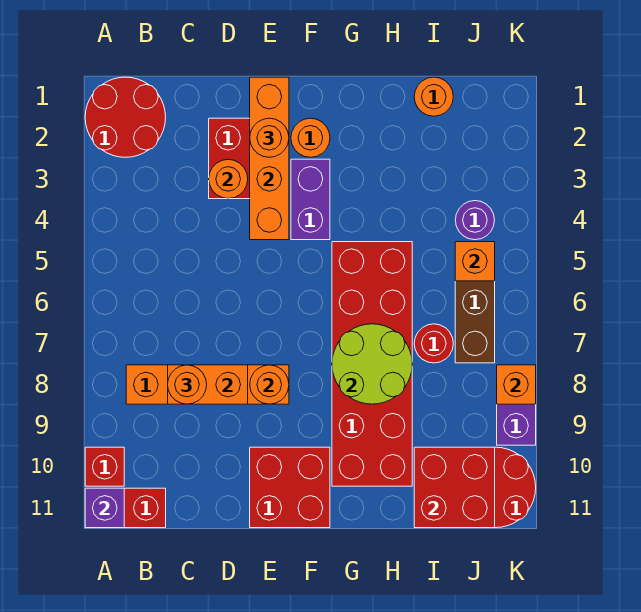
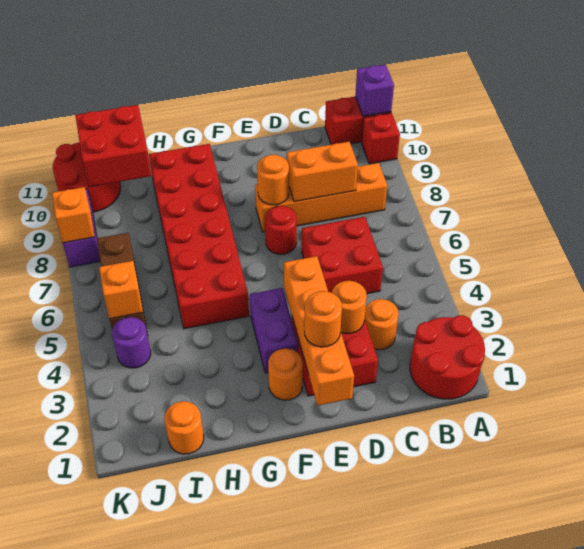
orange 1x1 round brick [168,365,207,404] -> orange 1x1 round brick moved to [365,299,399,350]
red 2x2 brick [250,447,330,528] -> red 2x2 brick moved to [302,217,383,294]
lime 2x2 round brick [332,324,412,404] -> none
red 1x1 round brick [414,324,453,363] -> red 1x1 round brick moved to [265,206,297,254]

